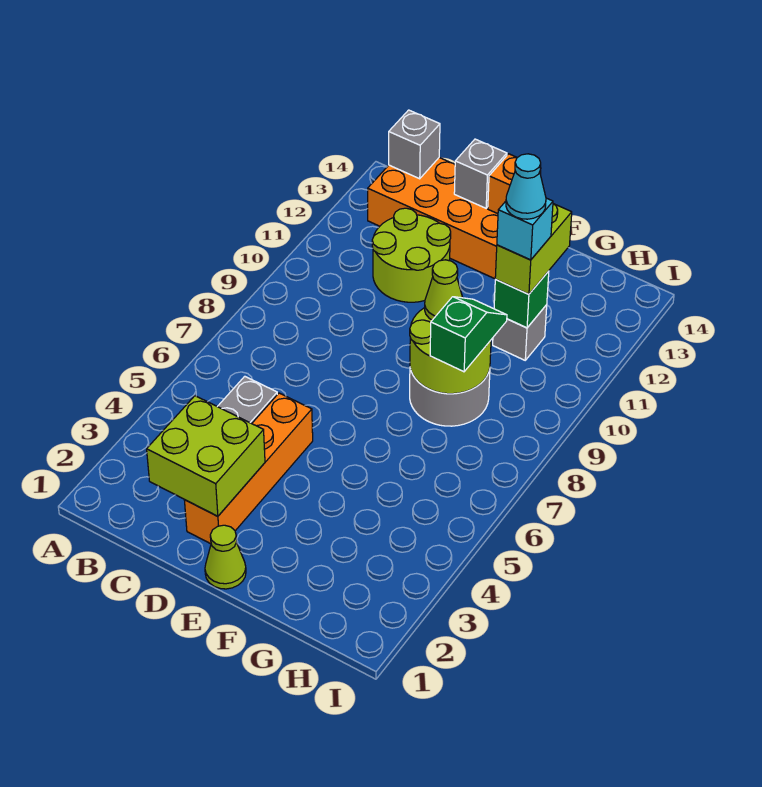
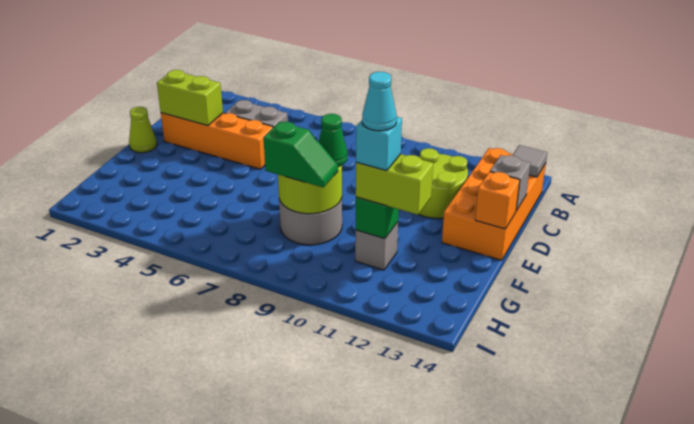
grey 1x1 brick [389,110,440,179] -> grey 1x1 tile [512,145,547,177]
lime 2x2 brick [147,396,265,516] -> lime 1x2 brick [157,70,223,126]
lime 1x1 cone [425,260,463,320] -> green 1x1 cone [319,114,347,166]

